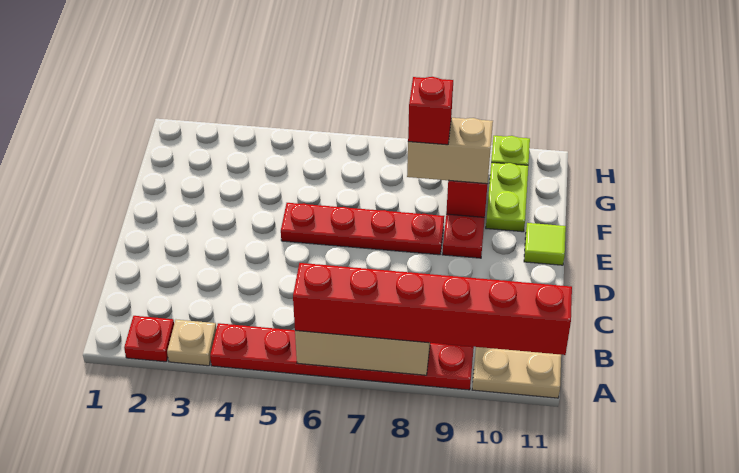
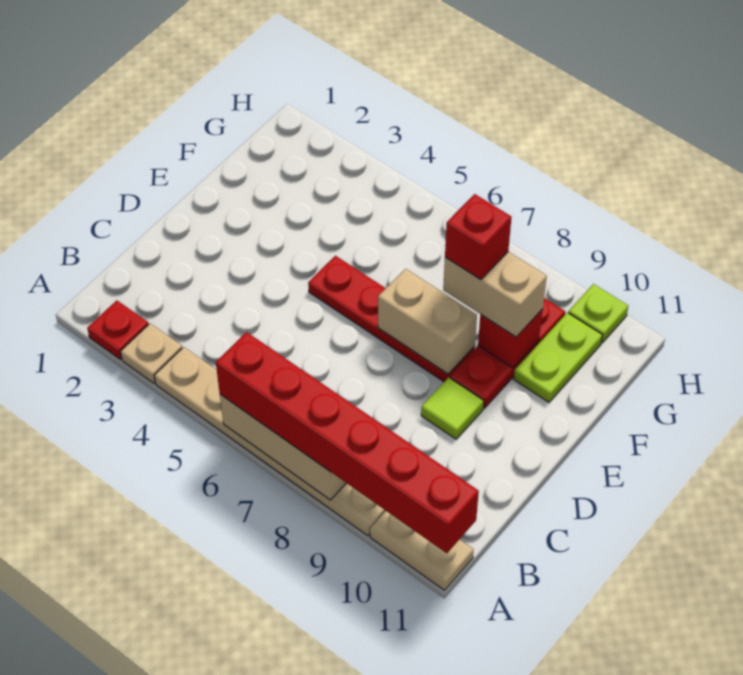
red 1x6 plate [210,323,474,390] -> tan 1x6 plate [154,347,386,536]
none -> tan 1x2 brick [378,269,477,374]
lime 1x1 tile [524,223,566,265] -> lime 1x1 tile moved to [421,377,484,439]

